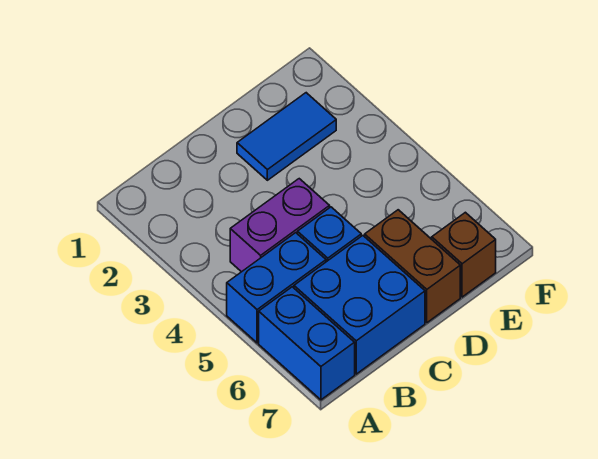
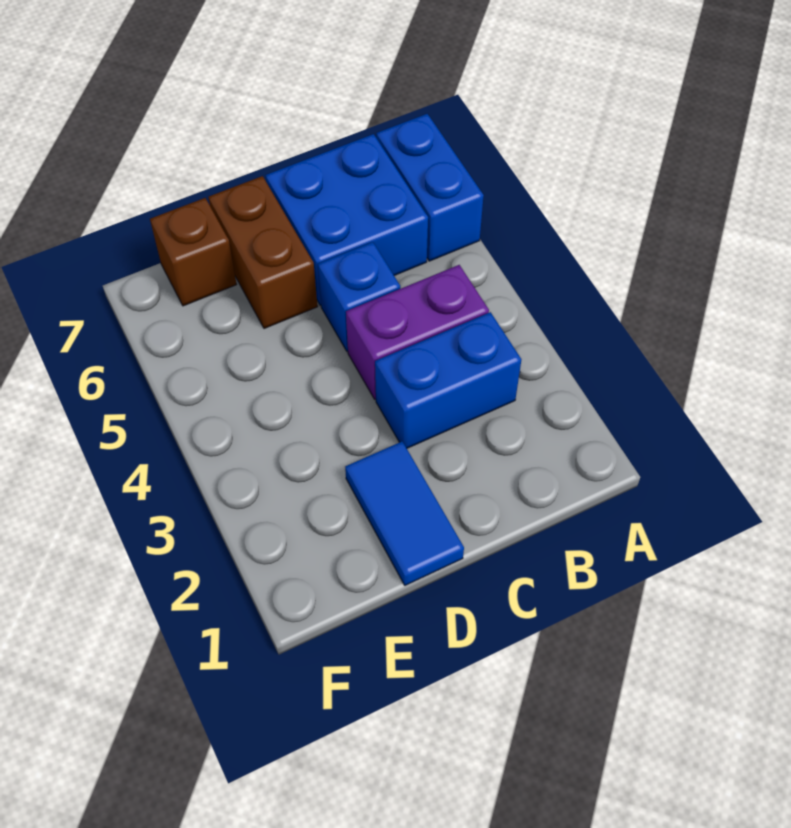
blue 1x2 brick [227,233,326,343] -> blue 1x2 brick moved to [375,312,521,448]
blue 1x2 tile [237,93,336,180] -> blue 1x2 tile turned to [345,442,464,585]

